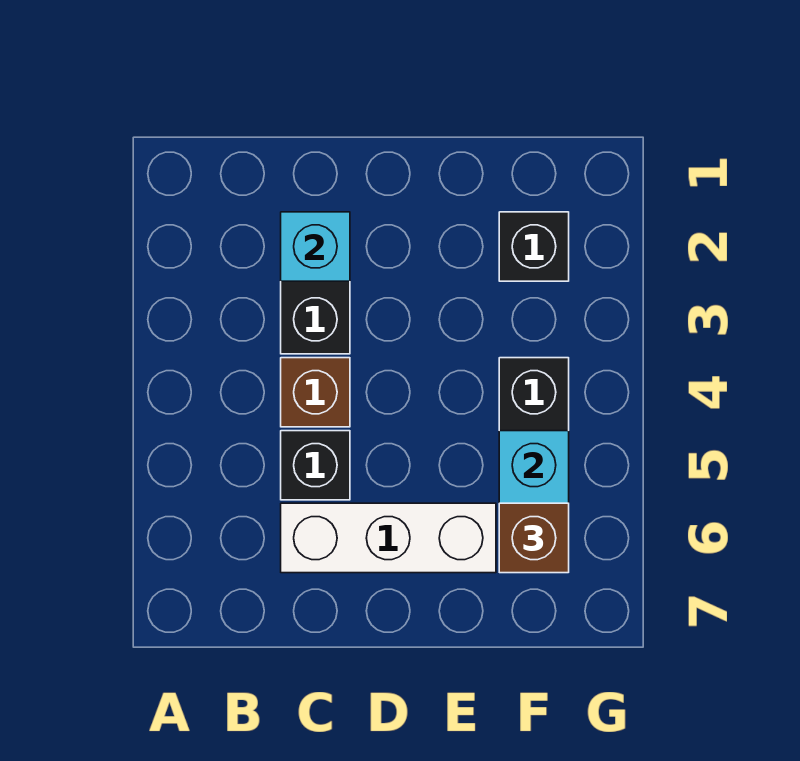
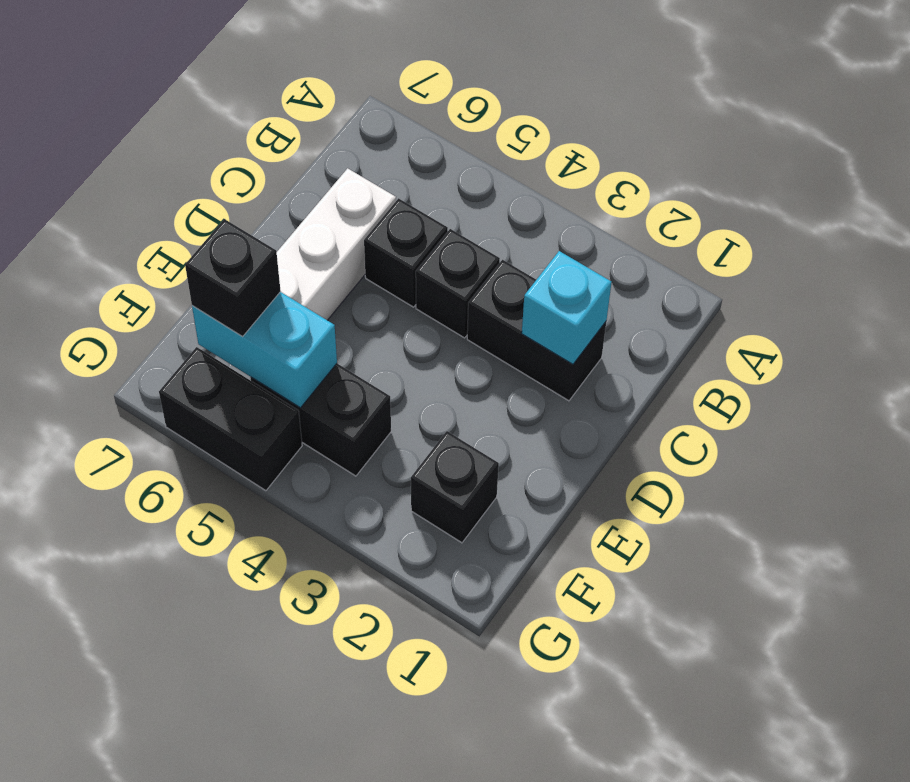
brown 1x1 brick [281,358,350,427] -> black 1x1 brick [416,229,500,338]
brown 1x1 brick [499,503,569,573] -> black 1x1 brick [185,219,281,337]
none -> black 1x2 brick [159,347,302,491]

